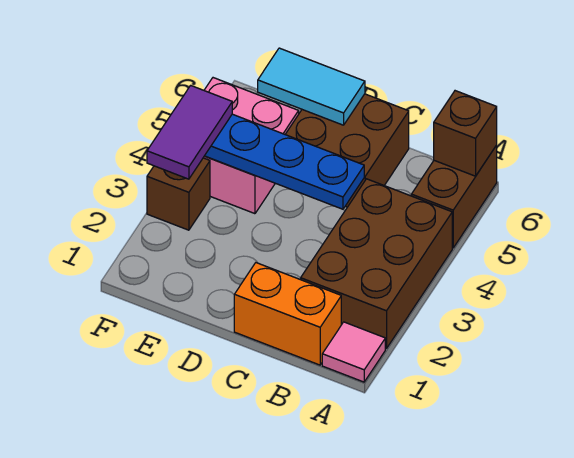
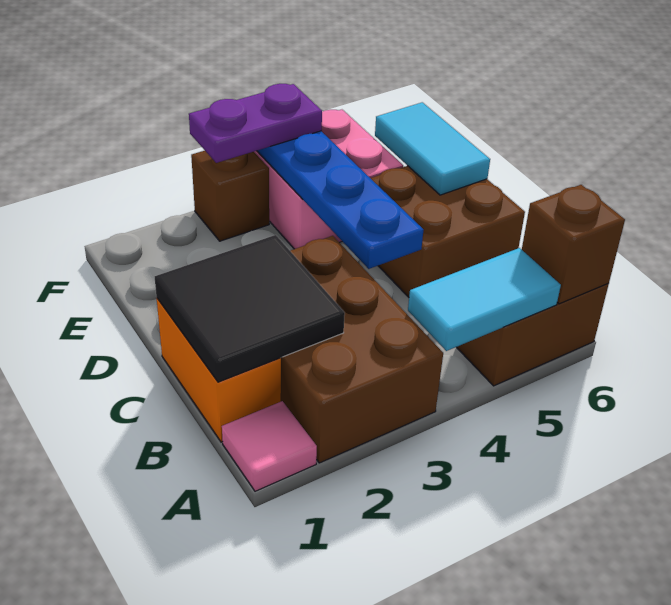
brown 2x3 brick [301,179,452,349] -> brown 2x3 brick turned to [281,236,443,463]
none -> cyan 1x2 tile [408,248,561,351]
none -> black 2x2 tile [155,235,345,382]
purple 1x2 tile [147,85,232,179] -> purple 1x2 plate [189,84,322,163]

